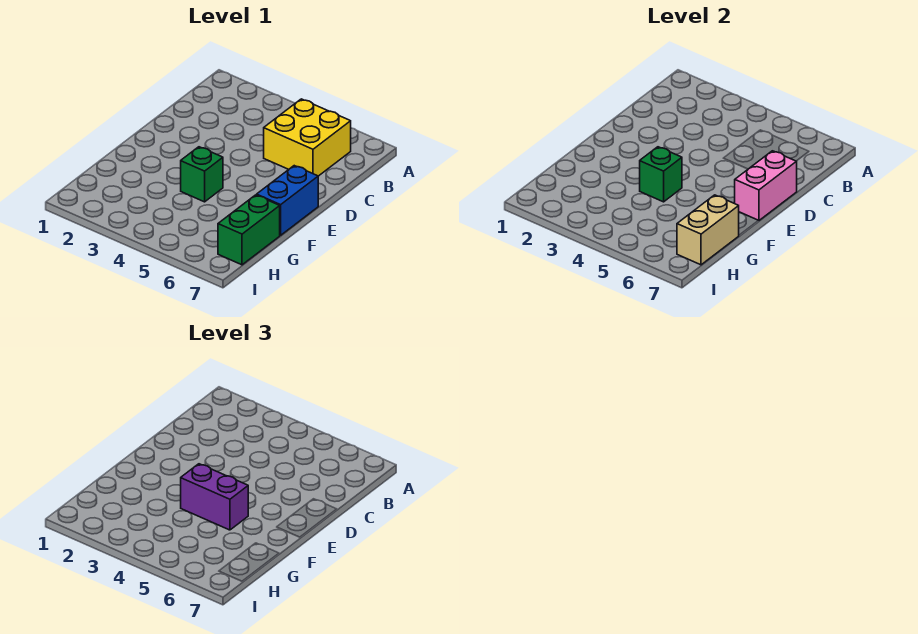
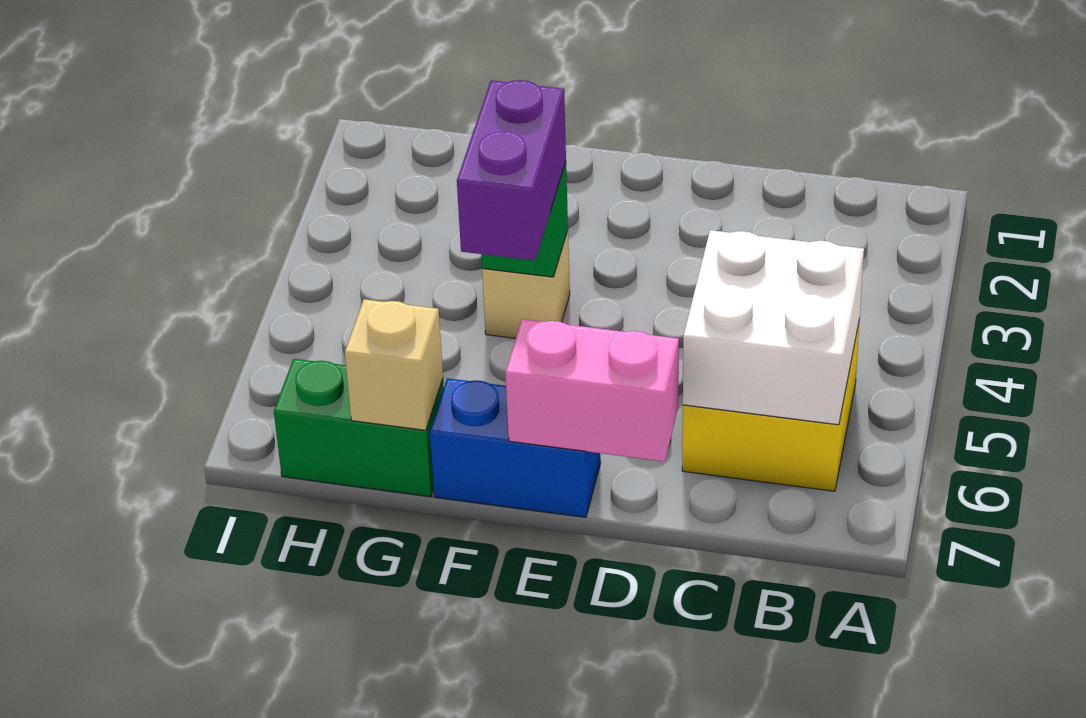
none -> white 2x2 brick [683,230,864,425]
green 1x1 brick [181,147,223,202] -> tan 1x1 brick [482,231,570,338]
tan 1x2 brick [677,195,739,265] -> tan 1x1 brick [345,299,443,430]

